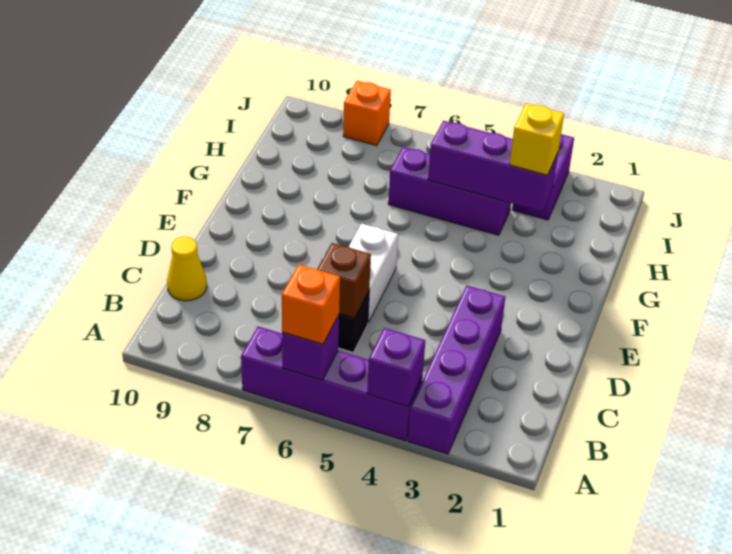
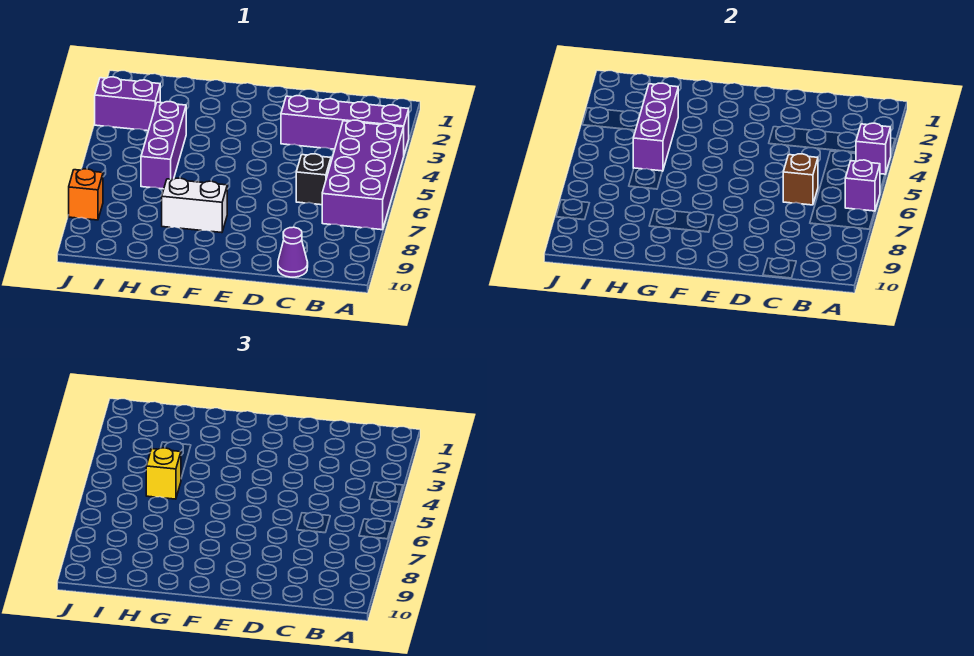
purple 1x4 brick [241,326,422,441] -> purple 2x4 brick [322,120,404,230]
orange 1x1 brick [282,265,340,344] -> none
yellow 1x1 cone [167,237,207,301] -> purple 1x1 cone [278,227,308,277]
white 1x2 brick [349,224,398,323] -> white 1x2 brick moved to [162,178,227,233]
yellow 1x1 brick [510,103,564,175] -> yellow 1x1 brick moved to [146,448,181,499]

